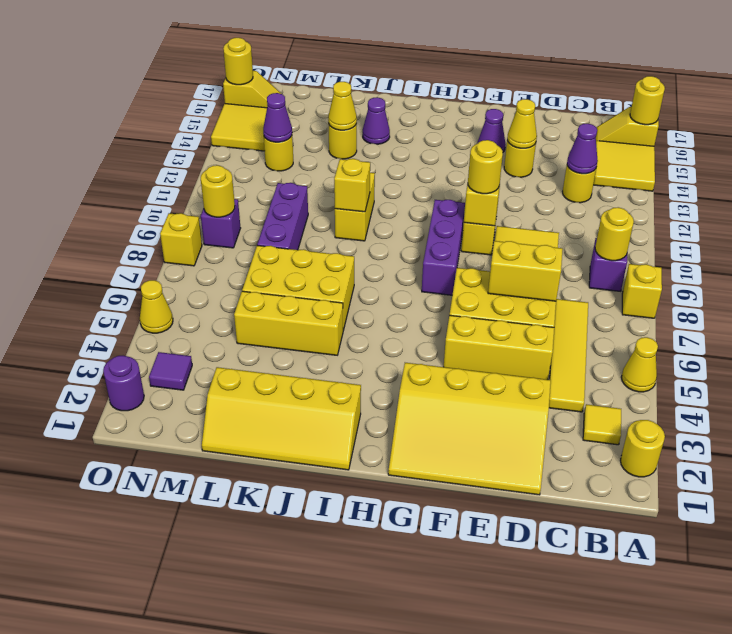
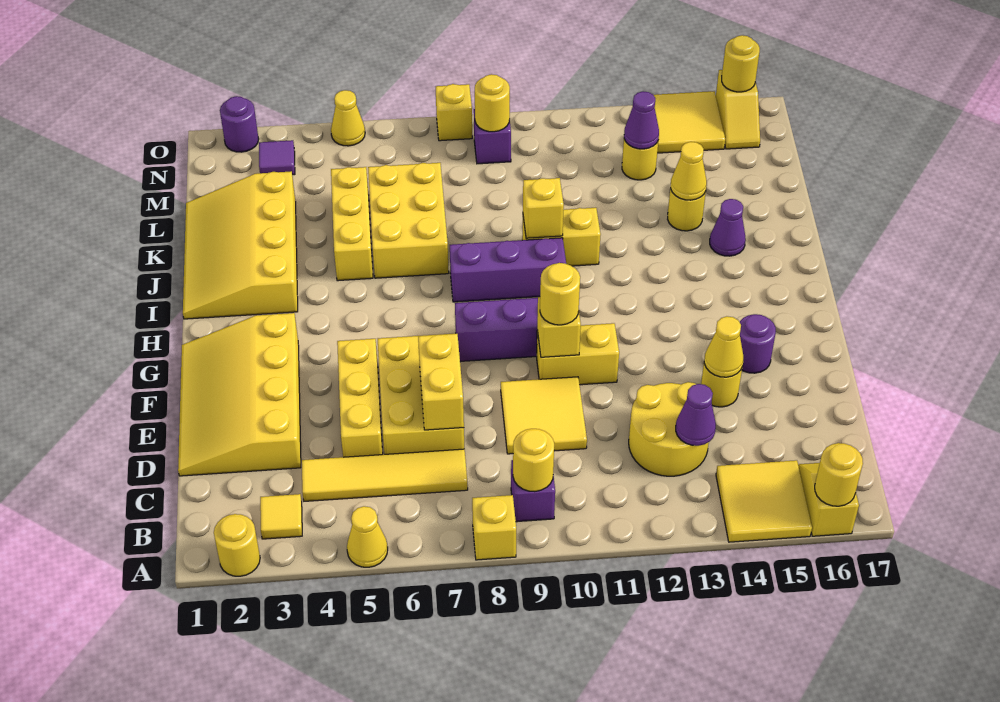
yellow 1x1 round brick [563,166,596,203] -> yellow 2x2 round brick [629,382,709,476]
purple 1x1 cone [478,109,505,152] -> purple 1x1 round brick [740,314,776,373]
yellow 2x4 slope [202,367,361,470] -> yellow 3x4 slope [183,171,298,319]
purple 1x3 brick [257,183,308,250] -> purple 1x3 brick moved to [450,238,566,302]

